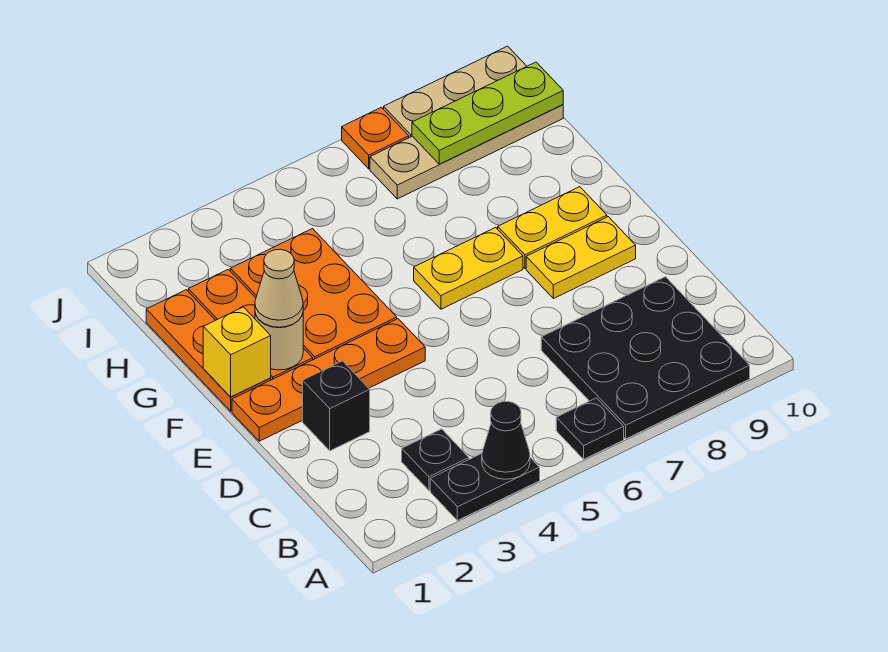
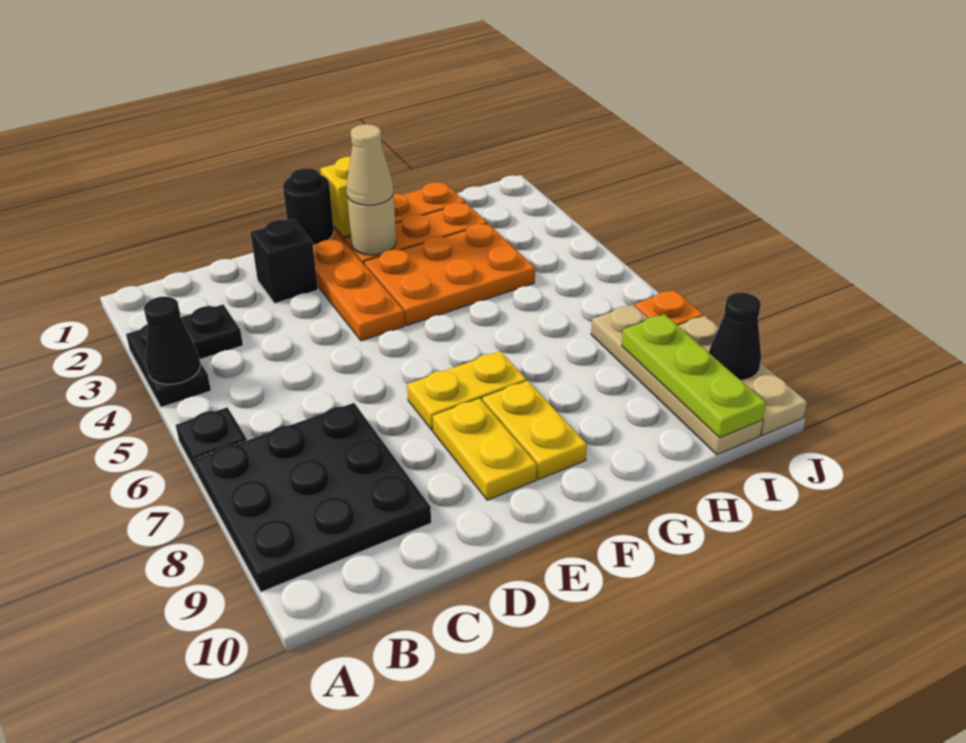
none -> black 1x1 round brick [283,168,334,245]
yellow 1x2 plate [414,227,523,309] -> yellow 1x2 plate turned to [407,351,527,430]
none -> black 1x1 cone [709,293,761,380]

